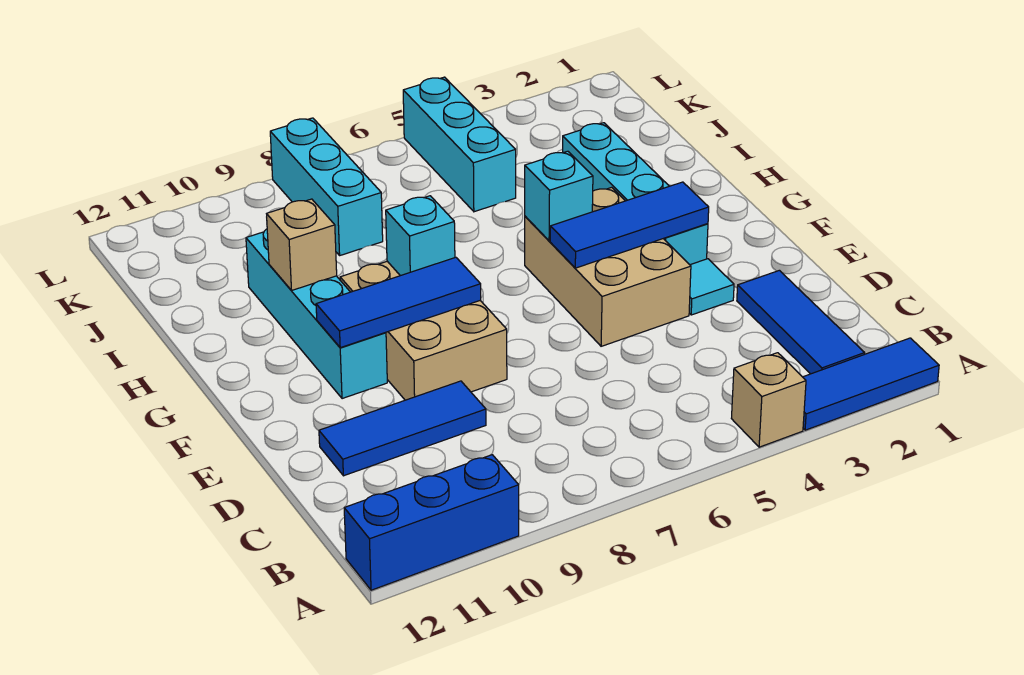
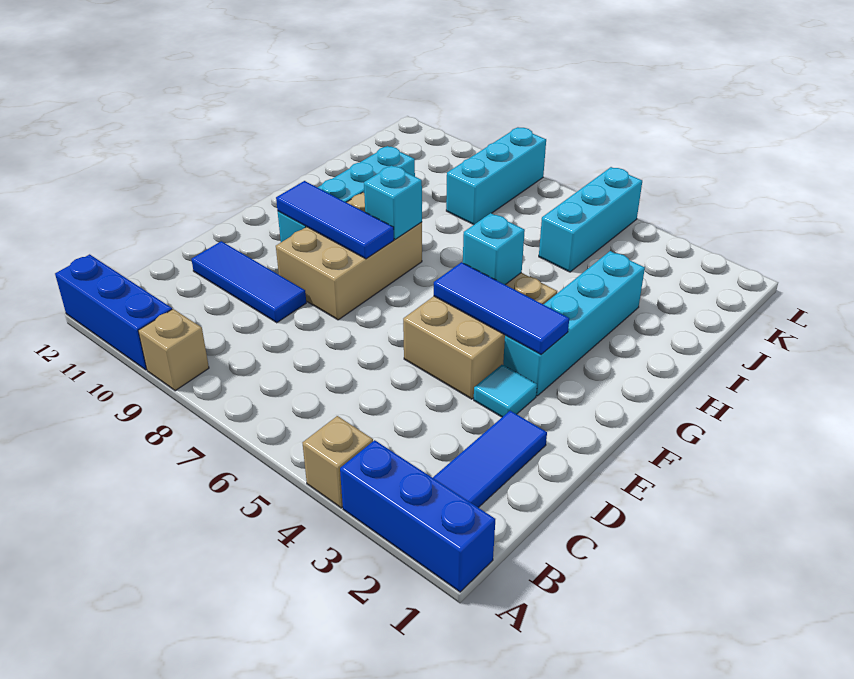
blue 1x3 tile [803,338,939,430] -> blue 1x3 brick [340,440,495,592]
tan 1x1 brick [267,199,337,291] -> tan 1x1 brick moved to [138,309,209,391]

